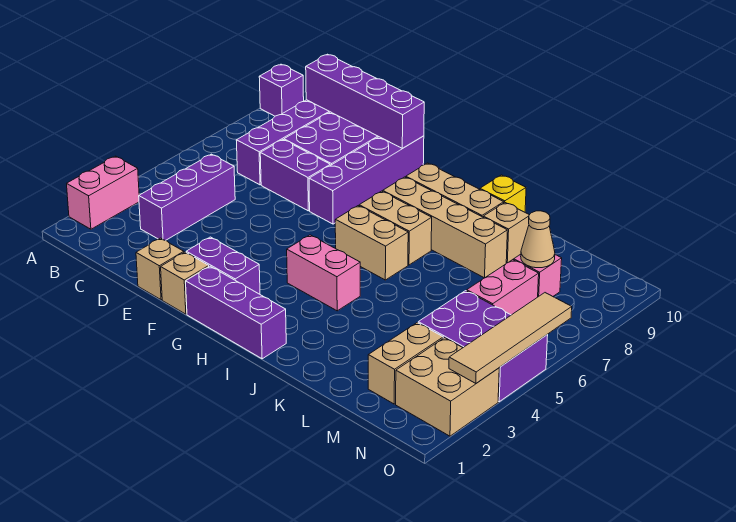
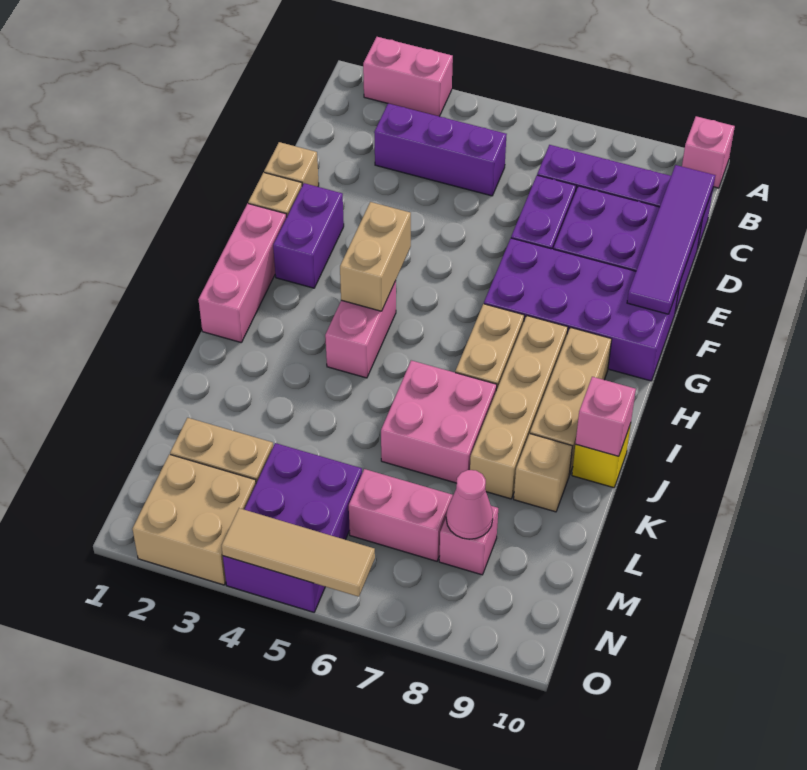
purple 1x1 brick [259,64,304,116] -> pink 1x1 brick [682,116,735,188]
purple 1x4 brick [306,54,424,148] -> purple 1x4 tile [627,165,715,314]
purple 1x4 brick [309,136,424,224] -> purple 2x4 brick [484,238,680,381]
purple 1x3 brick [186,266,286,359] -> pink 1x3 brick [198,204,287,343]
tan 1x2 brick [335,206,408,280] -> tan 1x2 brick moved to [340,202,411,311]
none -> pink 2x2 brick [381,360,497,483]
none -> pink 1x1 brick [575,377,636,456]
tan 1x1 cone [521,211,555,268] -> pink 1x1 cone [446,470,493,539]
tan 1x4 tile [449,293,572,383] -> tan 1x3 tile [222,508,375,597]

